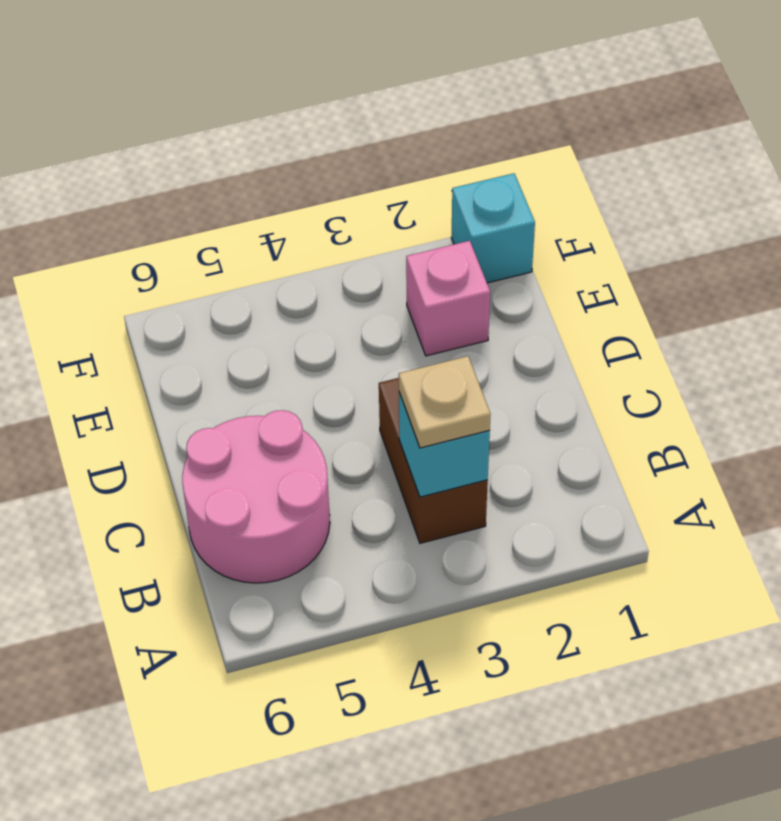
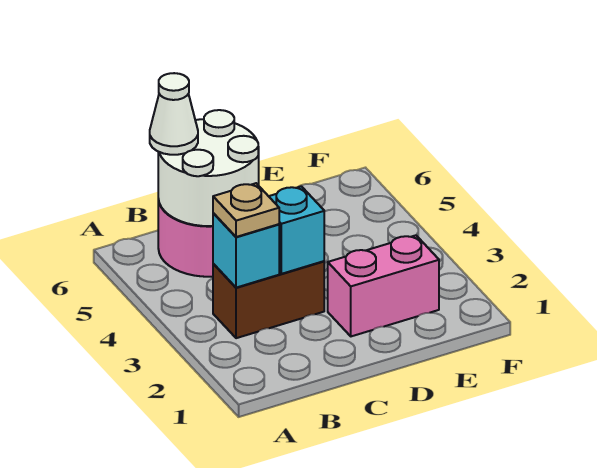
none -> white 2x2 round brick [158,110,259,226]
none -> white 1x1 cone [150,73,198,155]
pink 1x1 brick [406,241,490,356] -> pink 1x2 brick [328,235,439,336]
cyan 1x1 brick [451,173,535,283] -> cyan 1x1 brick moved to [269,186,324,274]

